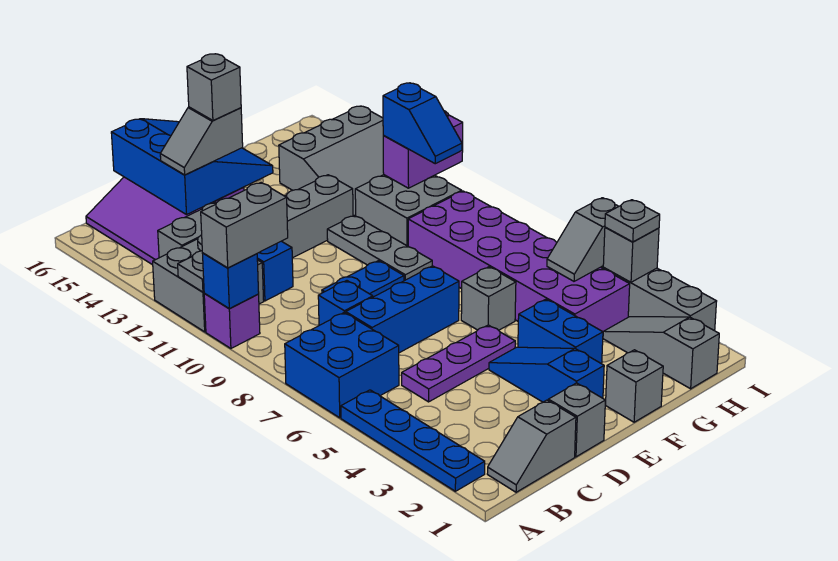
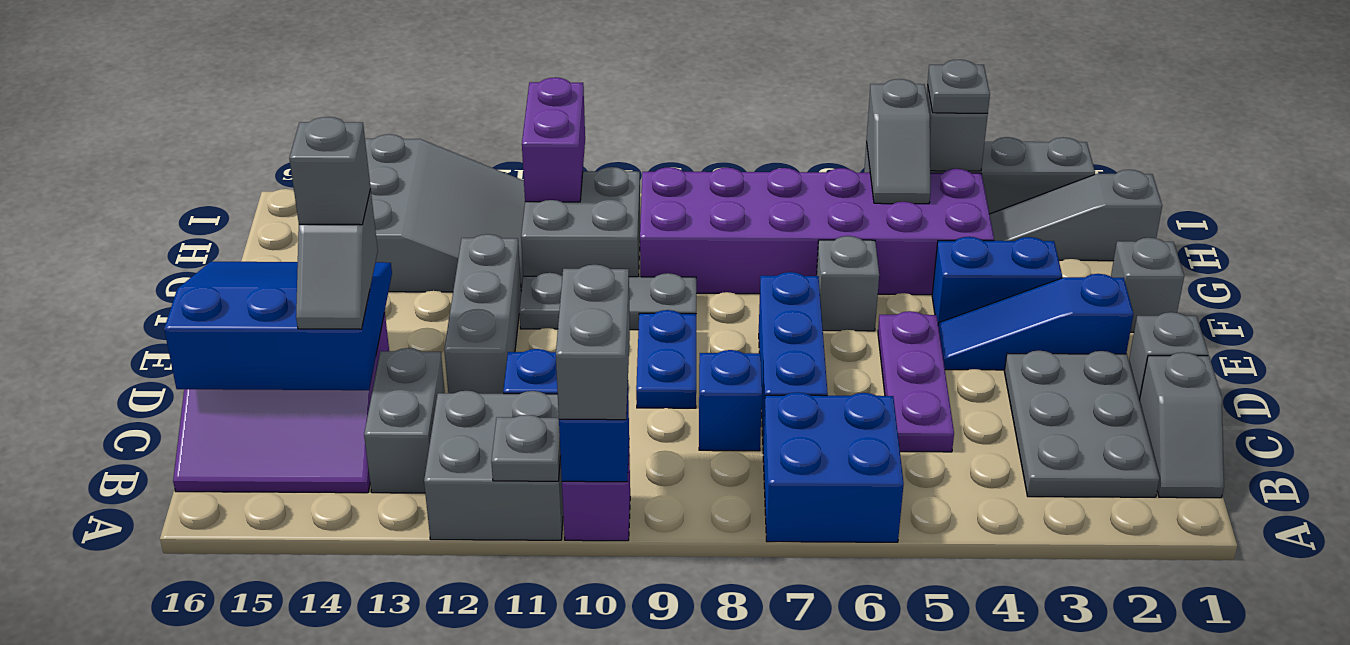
blue 1x4 plate [341,390,485,491] -> none
none -> grey 2x3 plate [1004,351,1159,497]
blue 1x2 slope [383,83,462,164] -> none

